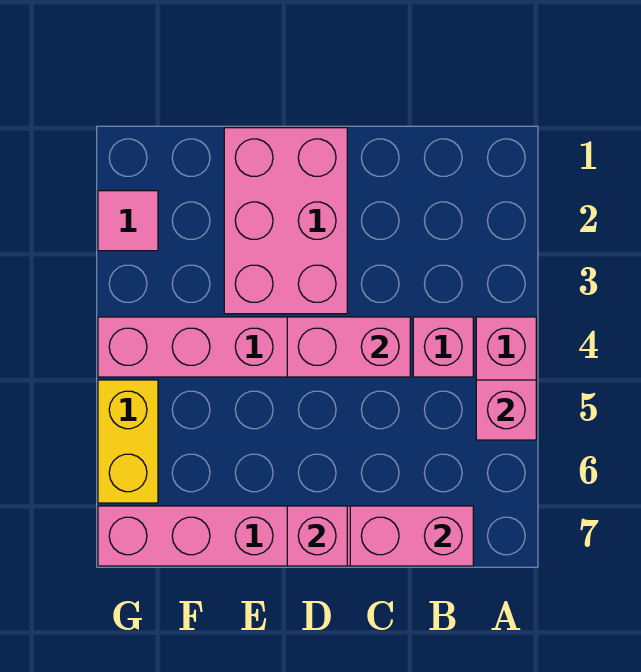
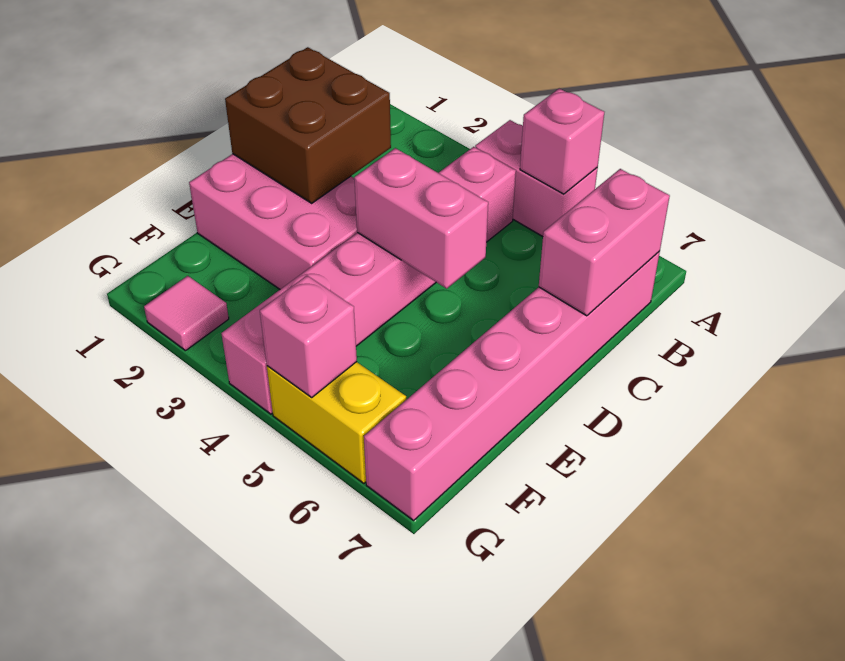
none -> brown 2x2 brick [225,47,391,203]
pink 1x2 brick [287,317,410,377] -> pink 1x2 brick turned to [354,148,488,288]
pink 1x1 brick [287,506,347,566] -> pink 1x1 brick moved to [260,276,357,397]

